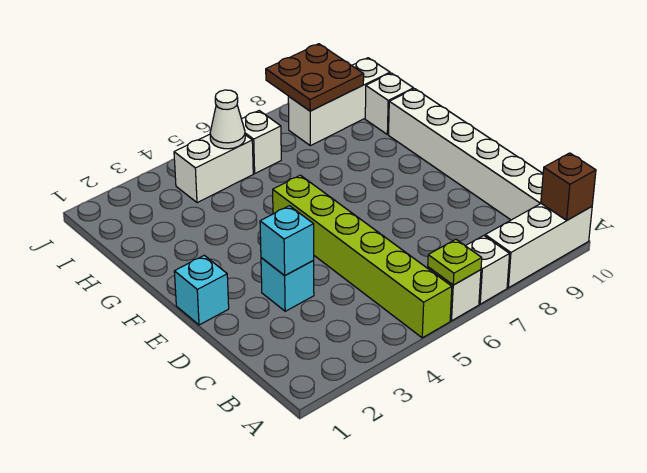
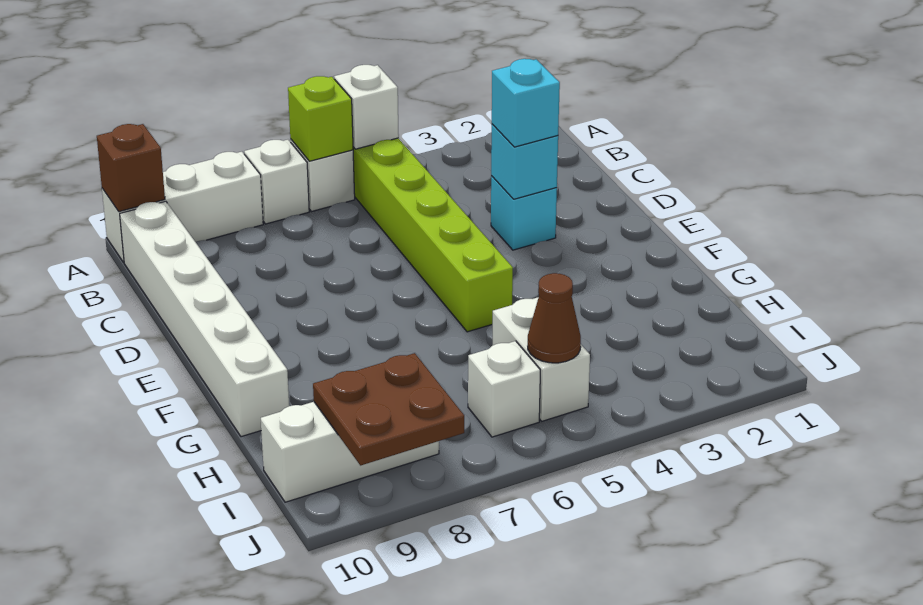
lime 1x1 plate [428,239,482,285] -> lime 1x1 brick [288,76,353,161]
cyan 1x1 brick [174,255,229,325] -> cyan 1x1 brick moved to [492,59,560,147]
white 1x1 brick [365,73,414,135] -> white 1x1 brick moved to [334,65,399,149]
white 1x2 brick [174,134,253,203] -> white 1x2 brick turned to [493,297,590,421]
white 1x1 cone [210,90,245,149] -> brown 1x1 cone [528,273,581,363]

